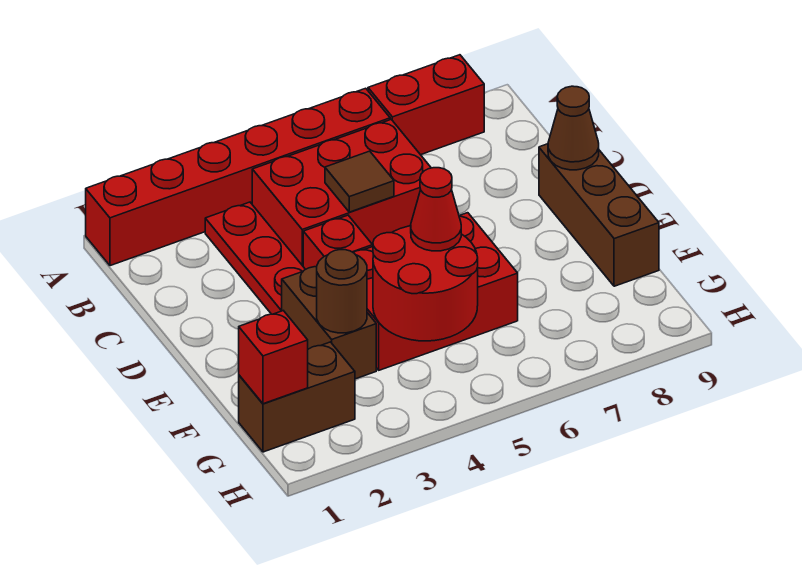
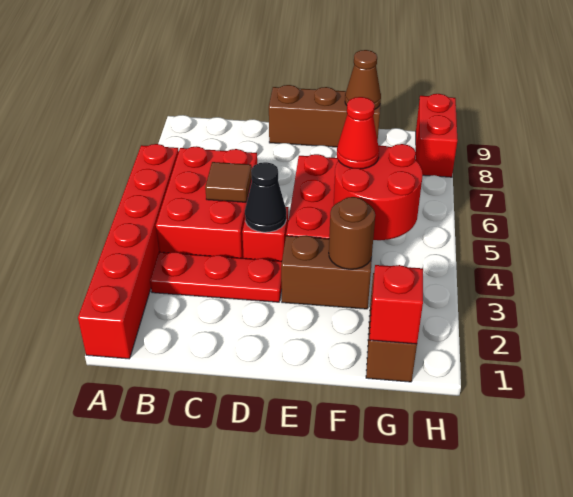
red 1x2 brick [368,55,484,155] -> red 1x2 brick moved to [416,94,458,177]
none -> black 1x1 cone [245,162,286,232]
brown 1x1 cone [548,86,599,170] -> brown 1x1 cone moved to [345,50,381,110]

